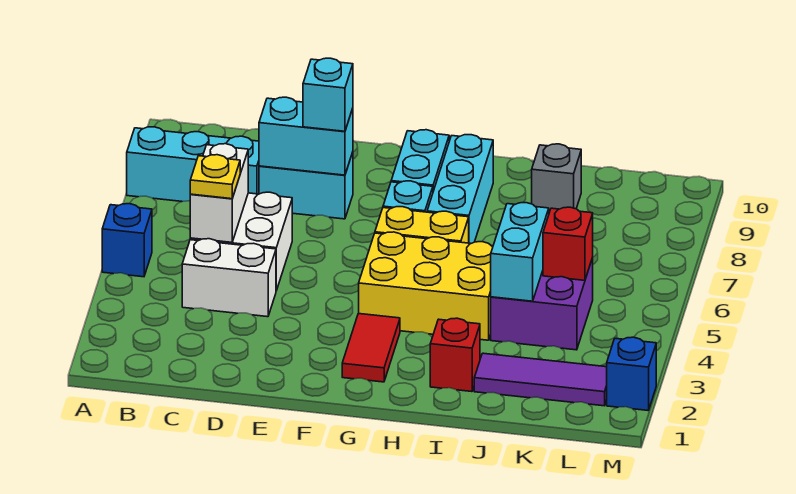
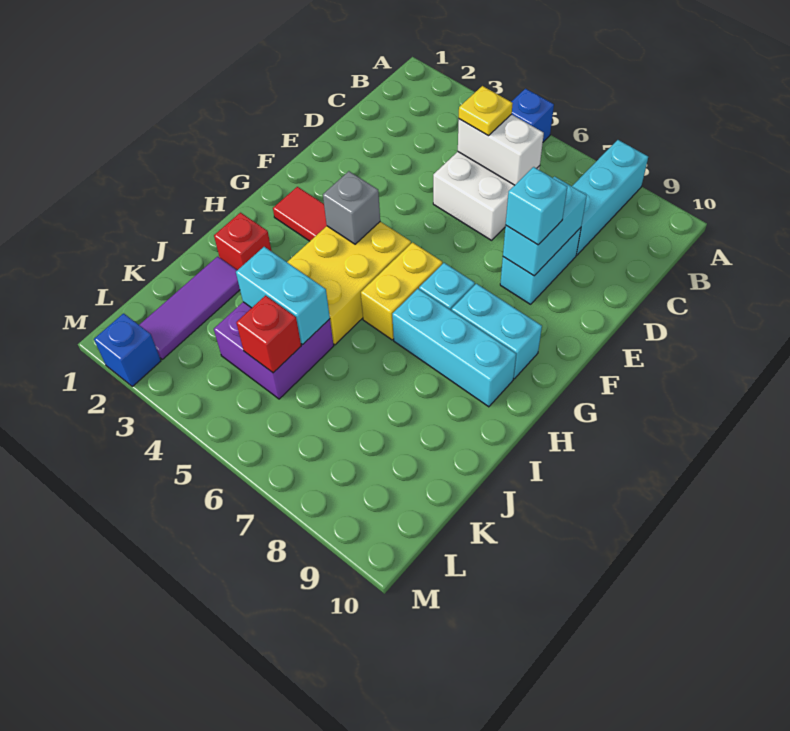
white 1x2 brick [182,239,276,317] -> none
grey 1x1 brick [532,144,581,213] -> grey 1x1 brick moved to [323,171,380,244]

